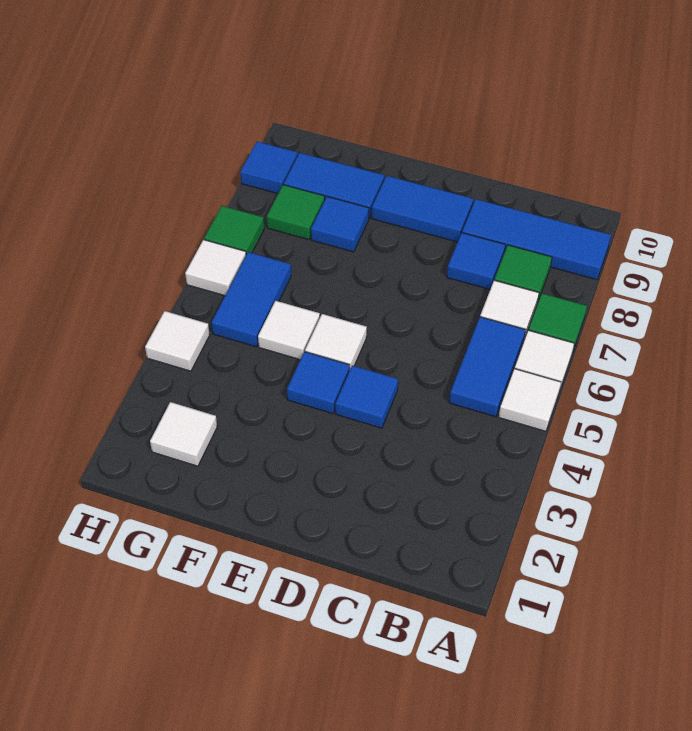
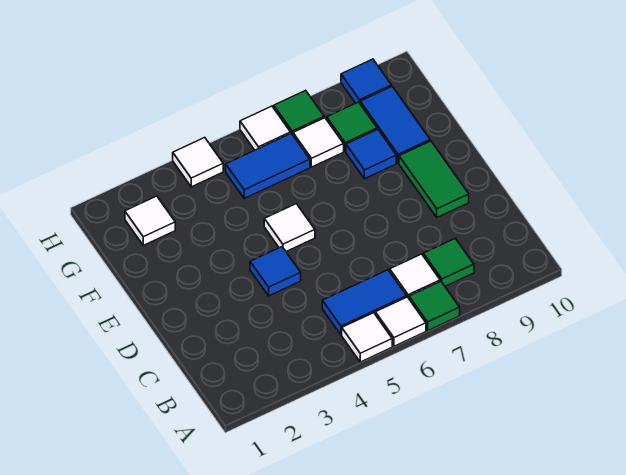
blue 1x3 tile [462,199,611,280] -> none
blue 1x1 tile [447,233,505,289] -> none
blue 1x2 tile [372,176,473,242] -> green 1x2 tile [399,141,469,217]
blue 1x1 tile [287,352,350,414] -> none
white 1x1 tile [258,301,320,360] -> white 1x1 tile moved to [293,118,344,167]

